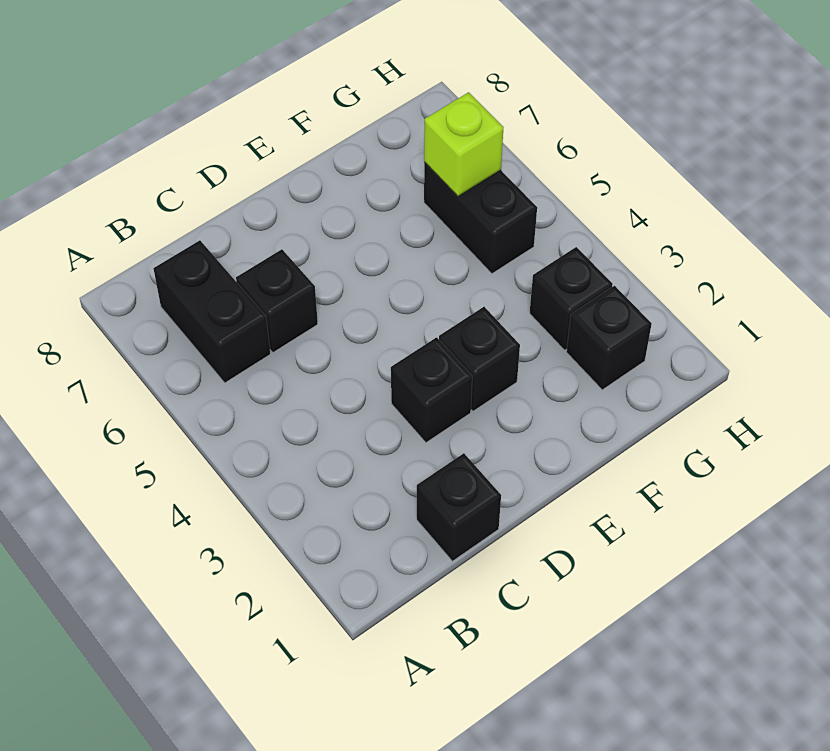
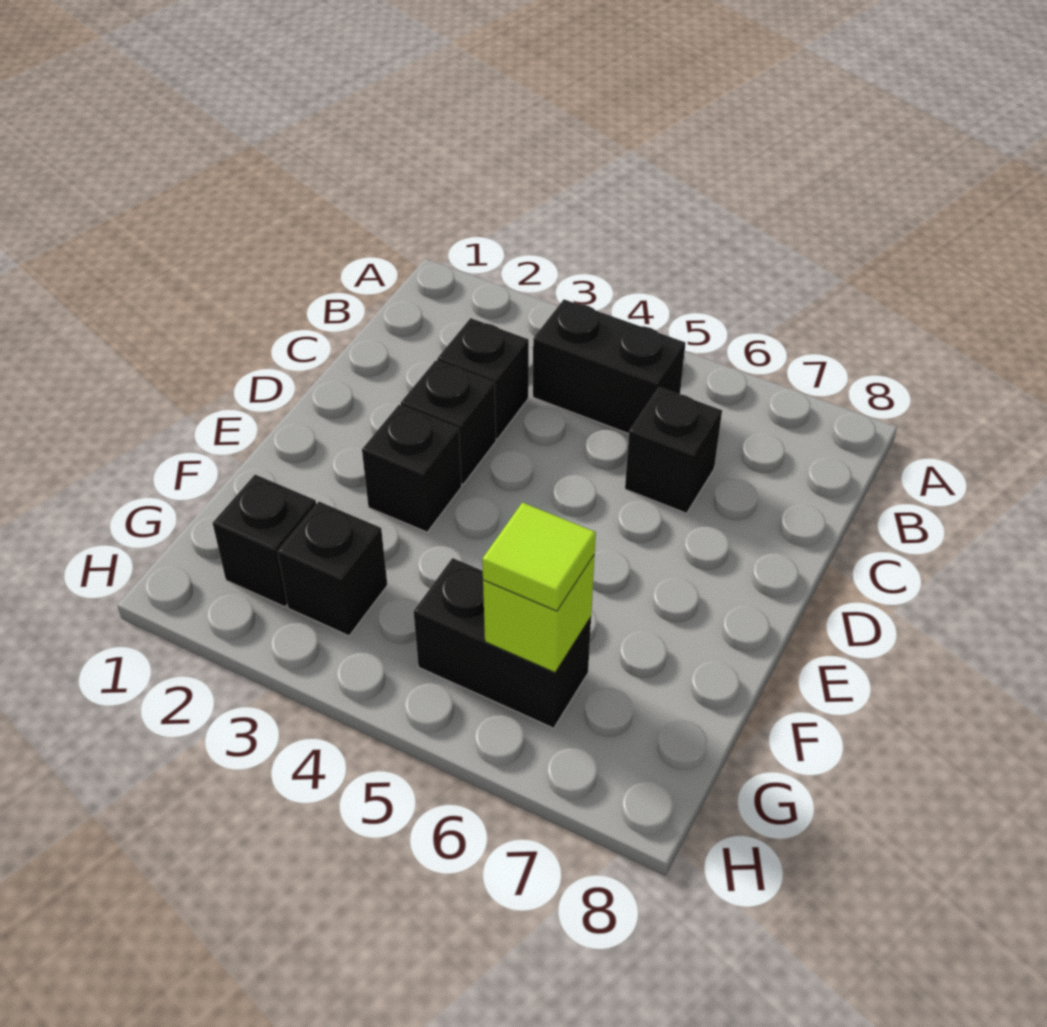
black 1x2 brick [153,240,270,383] -> black 1x2 brick moved to [533,299,686,434]
black 1x1 brick [417,453,501,561] -> black 1x1 brick moved to [437,318,529,439]
none -> lime 1x1 tile [482,503,596,611]

